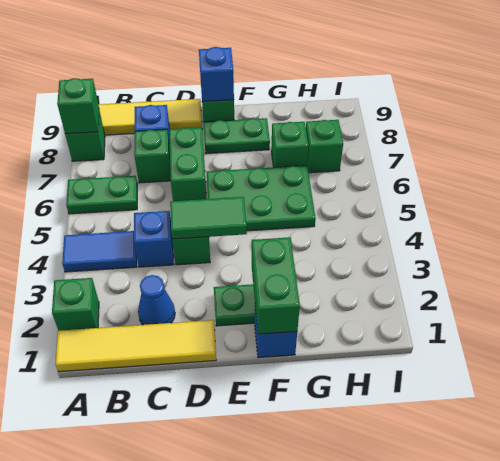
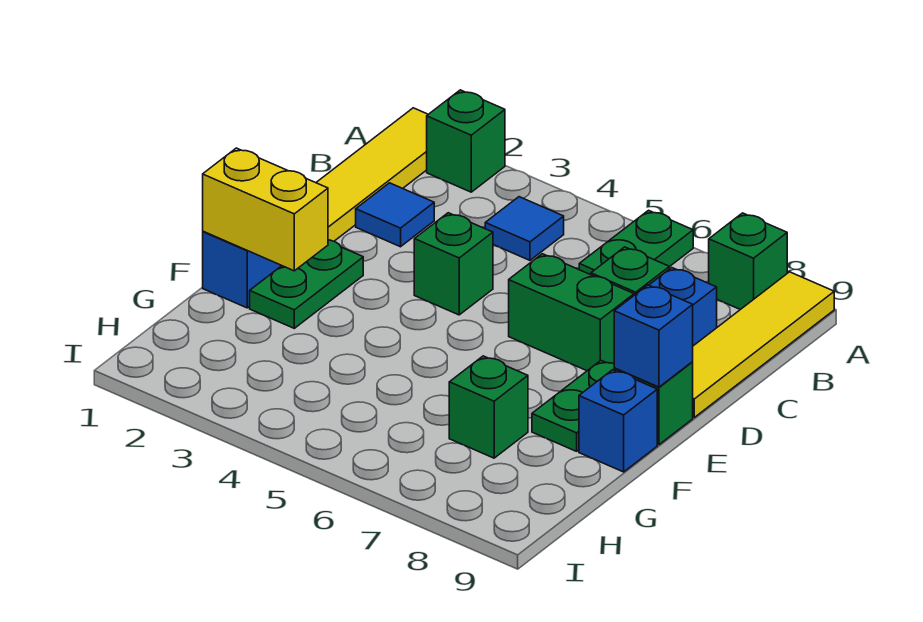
blue 1x2 tile [62,231,137,272] -> blue 1x1 tile [485,197,564,260]
green 1x1 brick [57,78,99,134] -> none
blue 1x1 cone [138,275,175,325] -> blue 1x1 tile [356,183,434,247]
blue 1x1 brick [134,211,174,267] -> blue 1x1 brick moved to [579,370,657,472]
green 1x2 tile [170,197,247,239] -> none
green 2x3 plate [207,165,316,231] -> none
green 1x2 brick [252,237,300,334] -> yellow 1x2 brick [203,148,328,271]
green 1x1 brick [306,120,343,173] -> none

